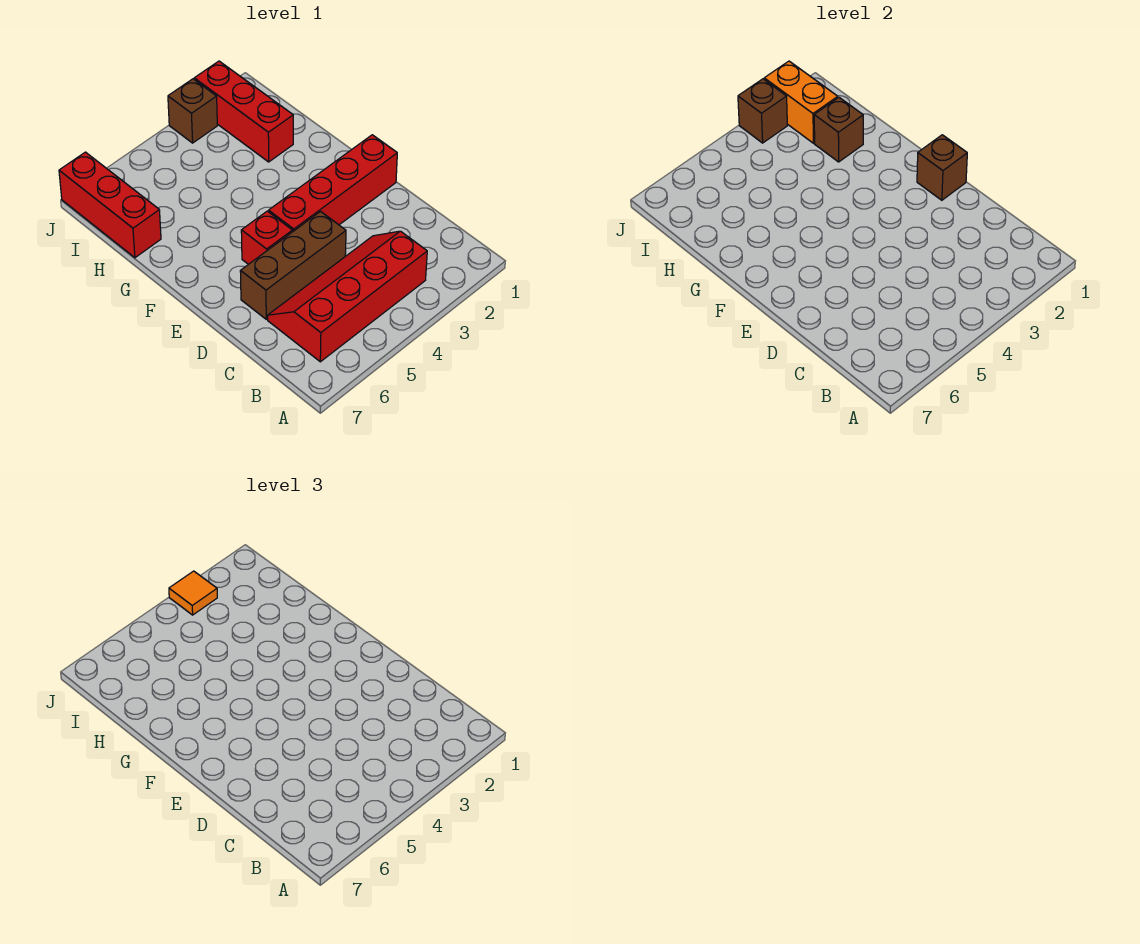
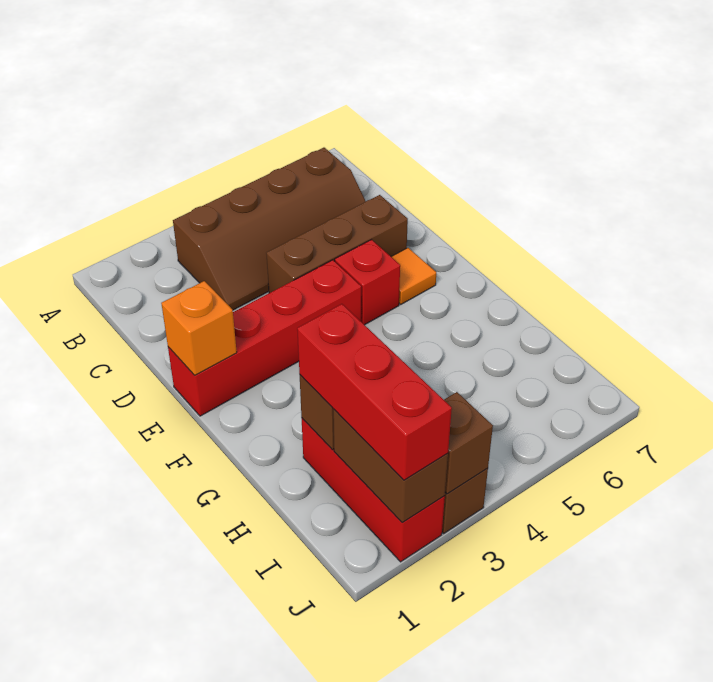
red 2x4 slope [268,231,427,362] -> brown 2x4 slope [173,148,366,310]
brown 1x1 brick [917,135,967,200] -> orange 1x1 brick [161,281,237,375]
red 1x3 brick [59,152,161,258] -> red 1x3 brick moved to [297,304,452,480]
orange 1x2 brick [764,61,838,143] -> brown 1x2 brick [333,409,448,523]
orange 1x1 tile [169,571,217,615] -> orange 1x1 tile moved to [391,248,436,304]

